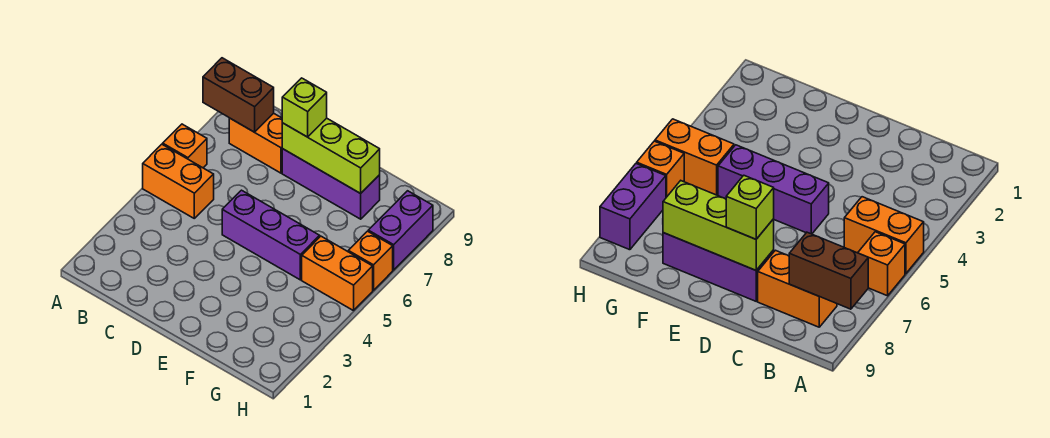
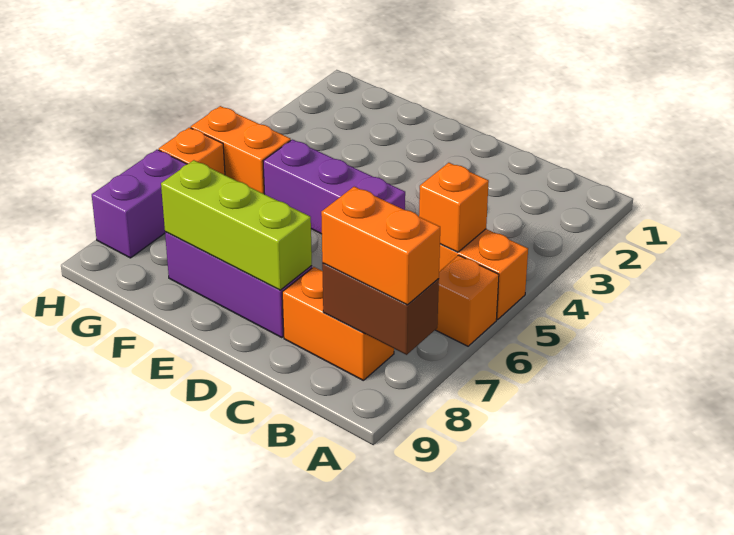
none -> orange 1x2 brick [321,187,440,305]
none -> orange 1x1 brick [419,163,489,252]
lime 1x1 brick [282,78,327,137] -> none

